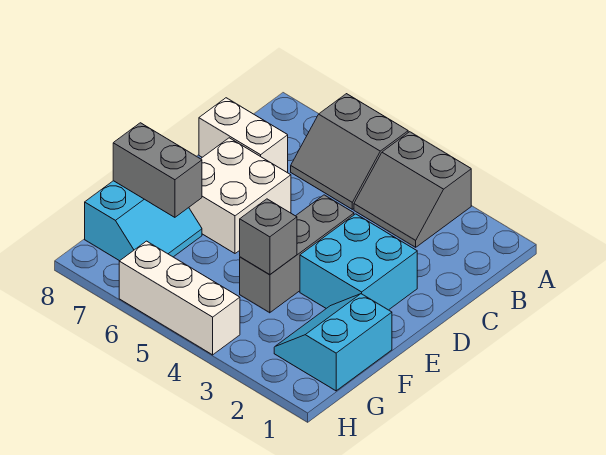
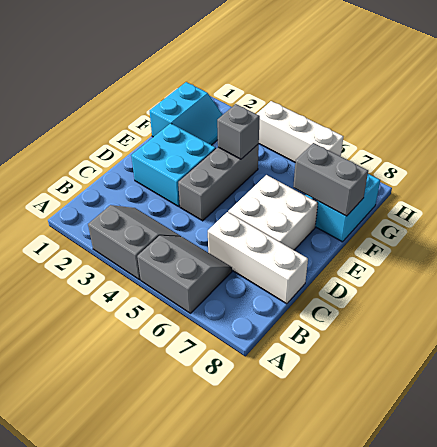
white 1x2 brick [199,98,288,173] -> white 1x3 brick [208,212,308,304]

